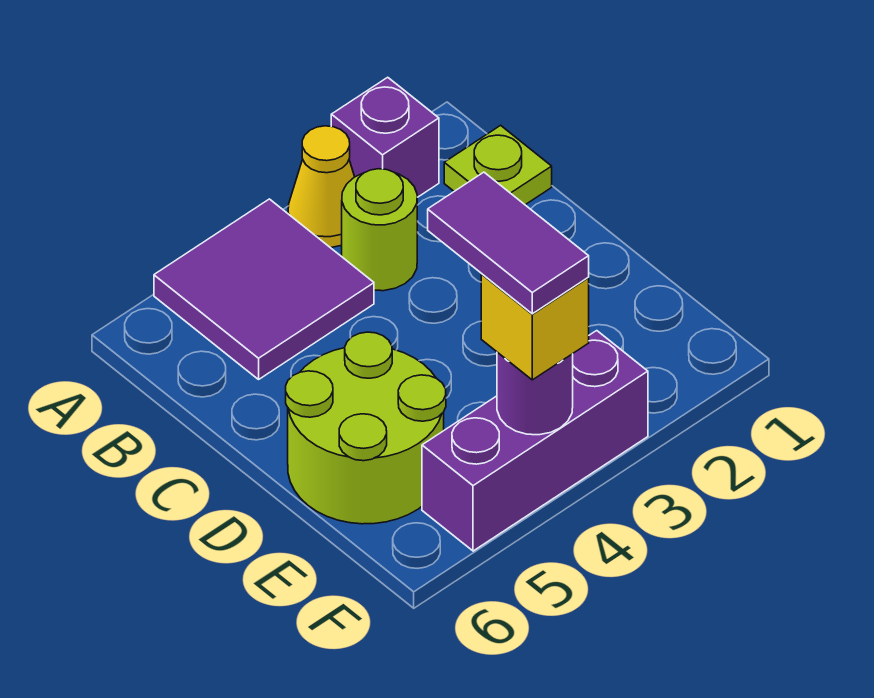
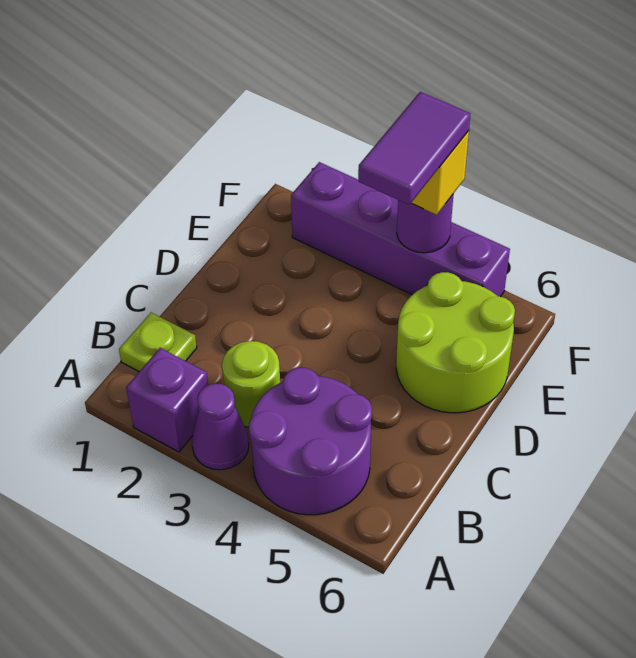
yellow 1x1 cone [288,126,355,248] -> purple 1x1 cone [192,384,249,470]
purple 2x2 tile [154,199,374,379] -> purple 2x2 round brick [249,368,372,515]
purple 1x3 brick [422,331,648,551] -> purple 1x4 brick [291,162,510,297]

